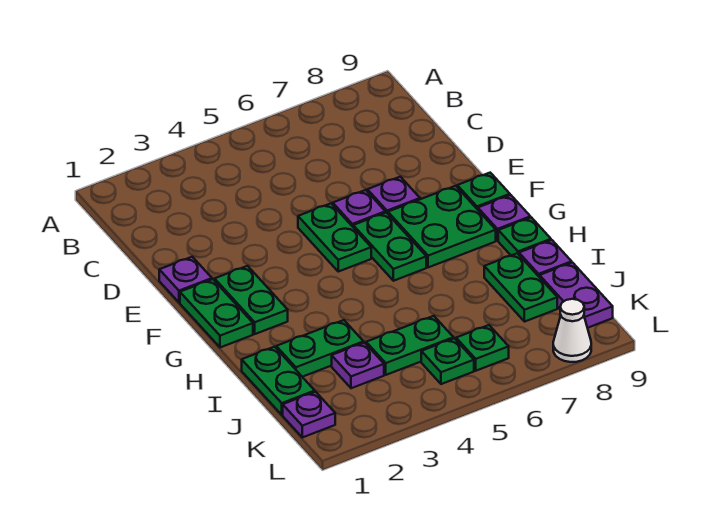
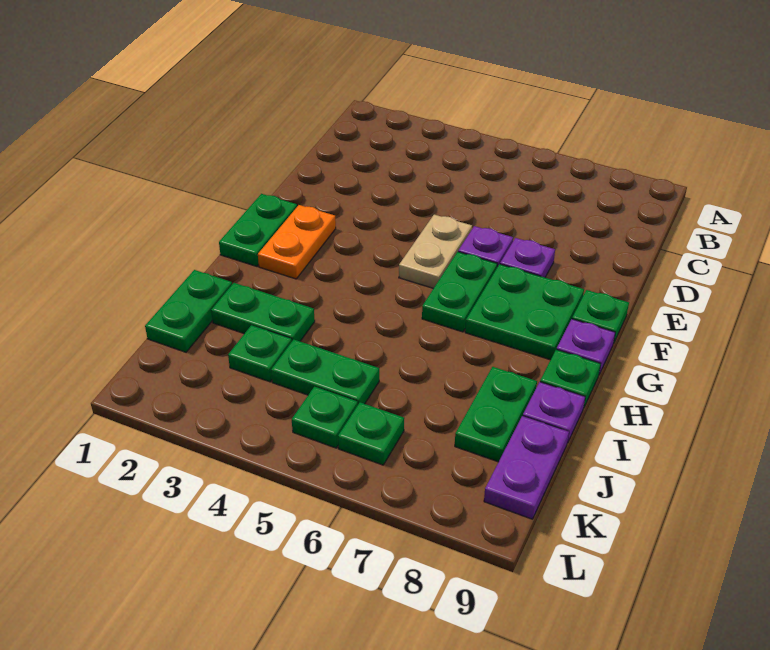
purple 1x1 plate [159,257,212,302] -> none
green 1x2 plate [298,203,371,272] -> tan 1x2 plate [399,215,472,288]
green 1x2 plate [215,266,288,334] -> orange 1x2 plate [258,205,336,279]
purple 1x1 plate [332,343,384,388] -> green 1x1 plate [228,325,292,382]
purple 1x1 plate [283,392,335,437] -> none
white 1x1 cone [553,299,591,362] -> none

